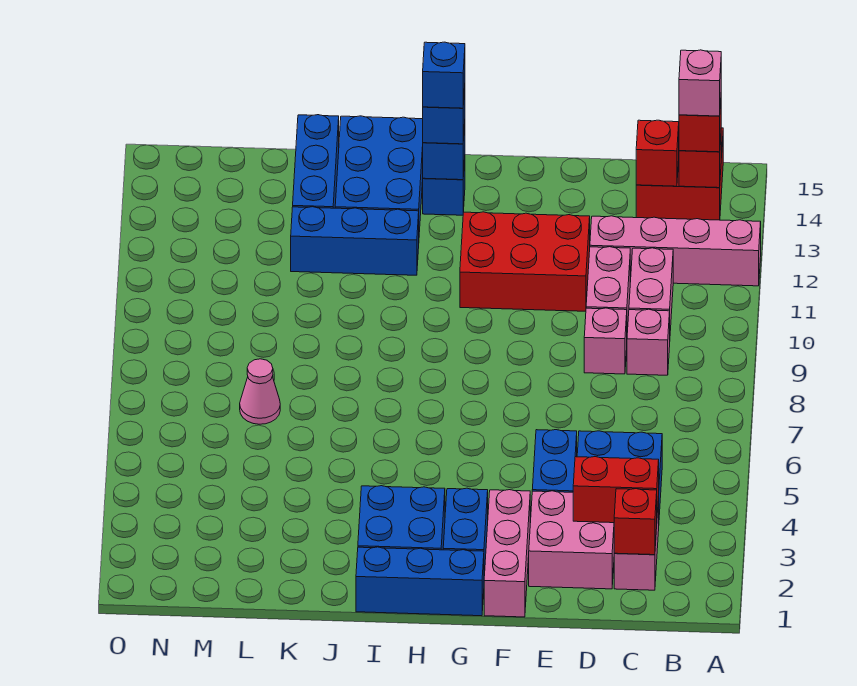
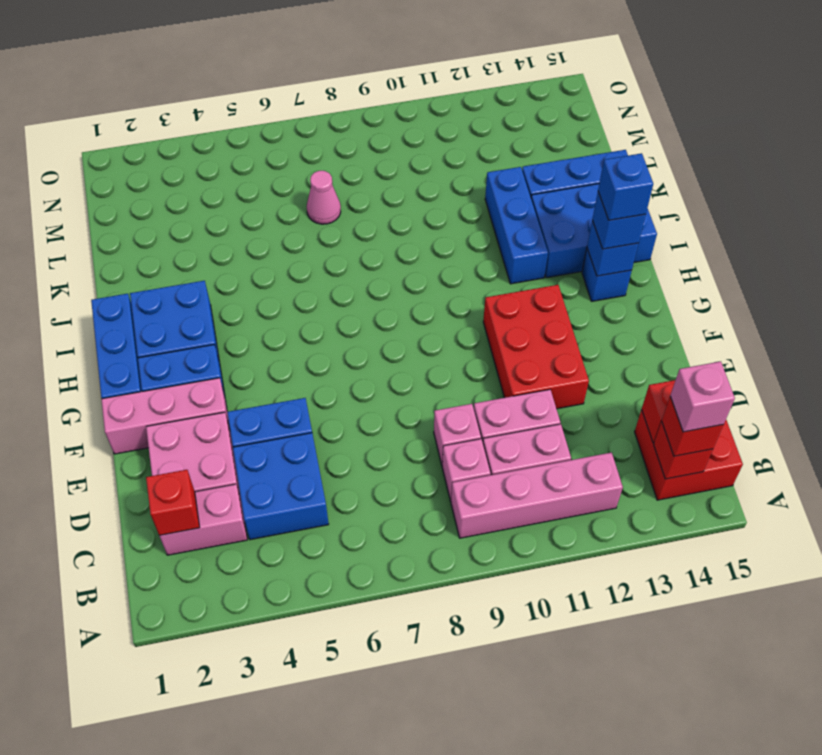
pink 1x4 brick [590,216,761,286] -> pink 1x4 brick turned to [451,453,623,538]
red 1x2 brick [573,457,659,523] -> none

